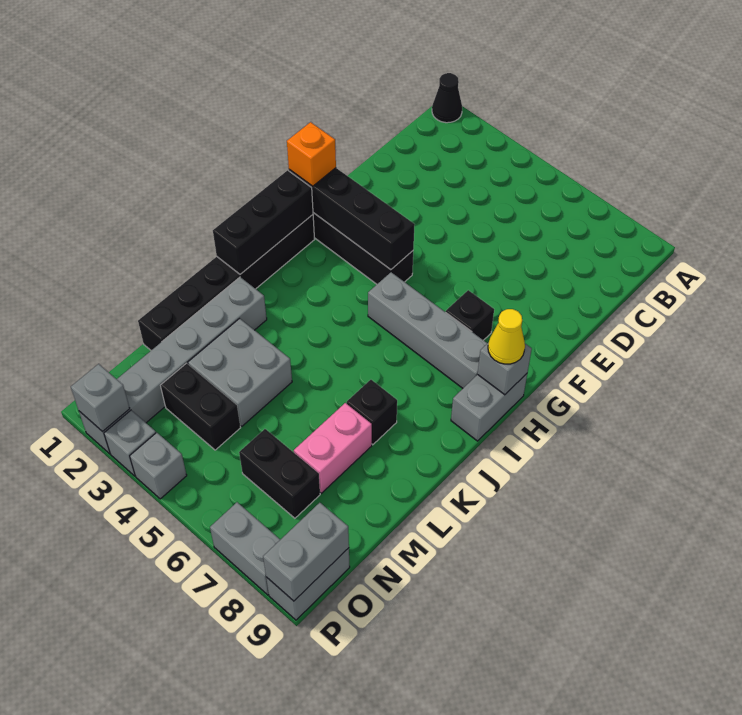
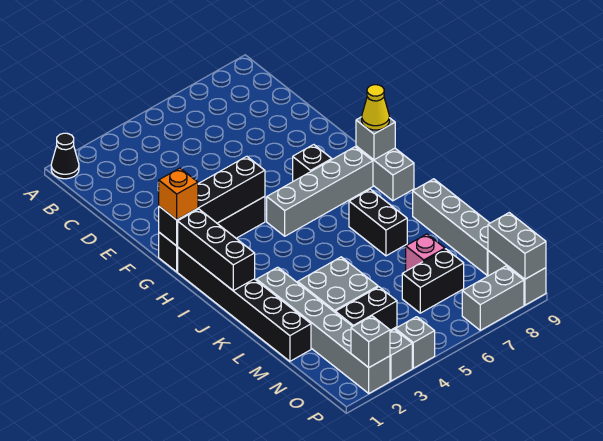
black 1x1 brick [347,380,397,445] -> black 1x2 brick [349,189,407,256]
none -> grey 1x4 brick [413,179,490,275]
pink 1x2 brick [294,403,372,493] -> pink 1x1 brick [406,234,445,271]

